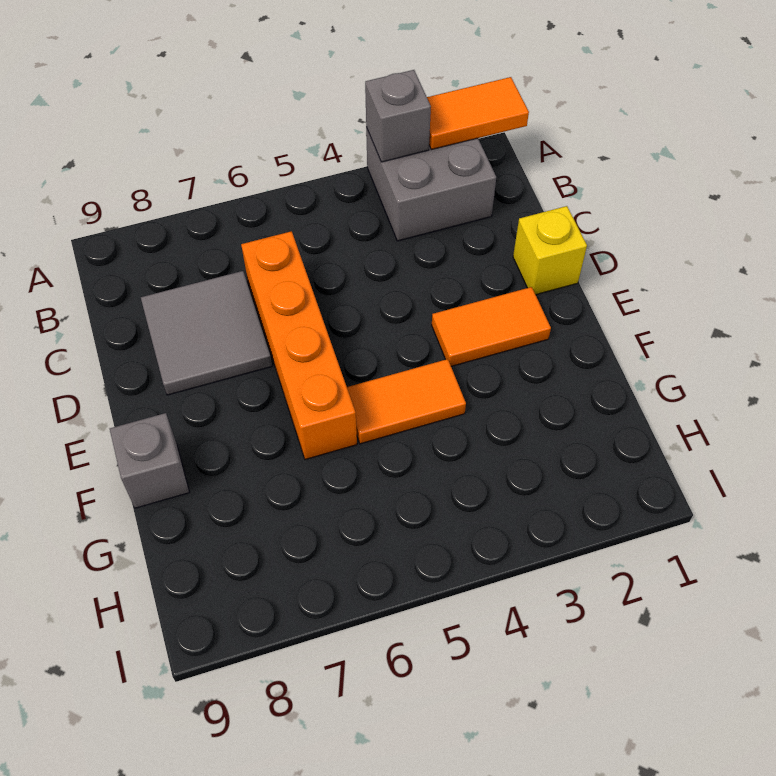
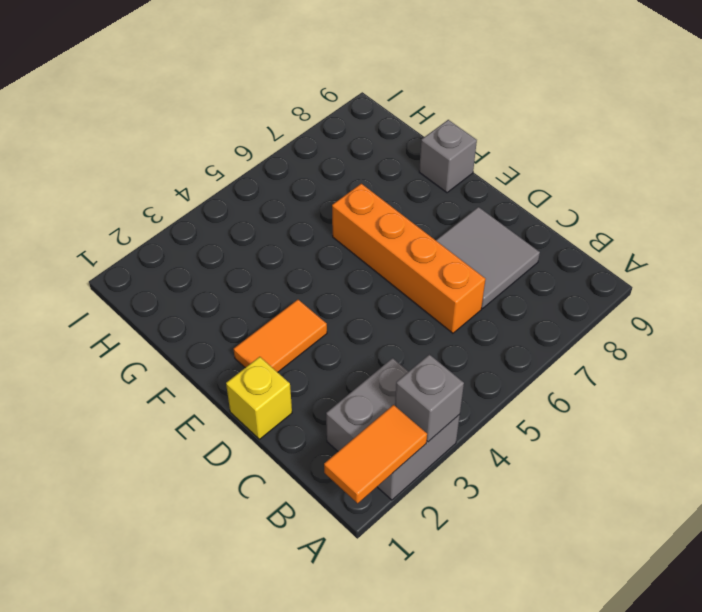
orange 1x2 tile [347,359,466,444] -> none

